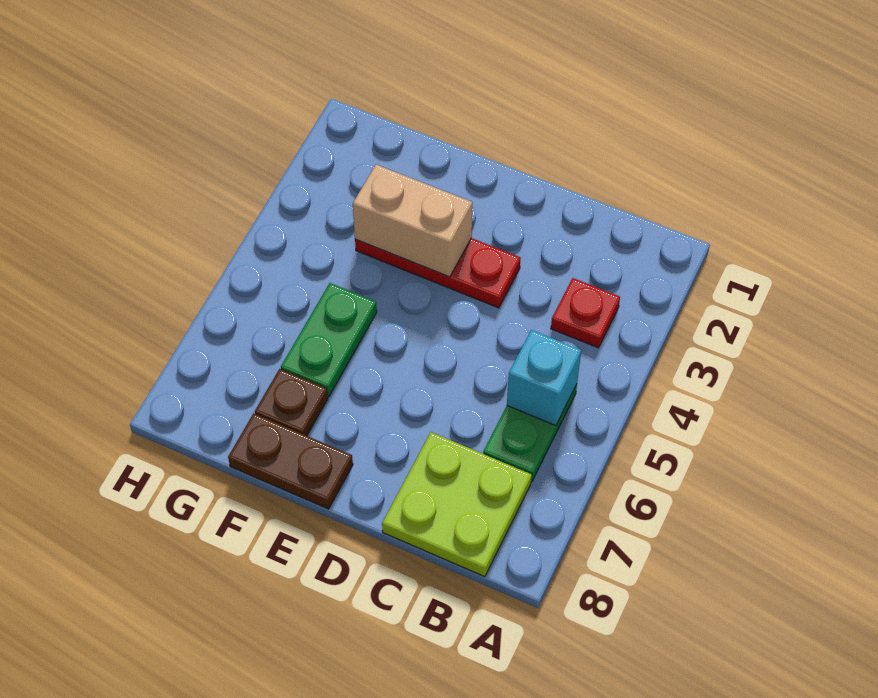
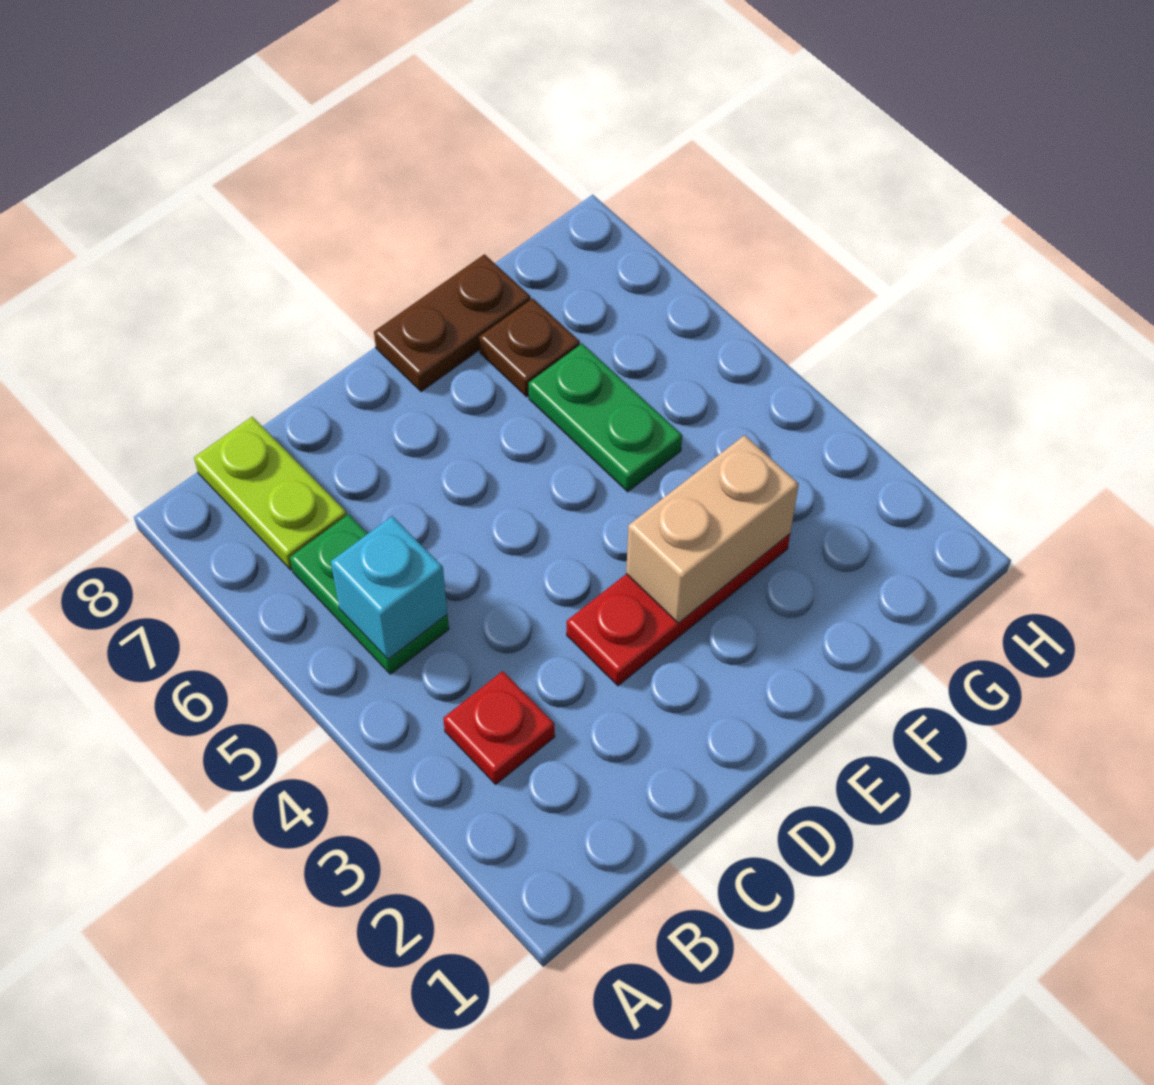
lime 2x2 plate [382,432,532,577] -> lime 1x2 plate [194,417,347,570]

